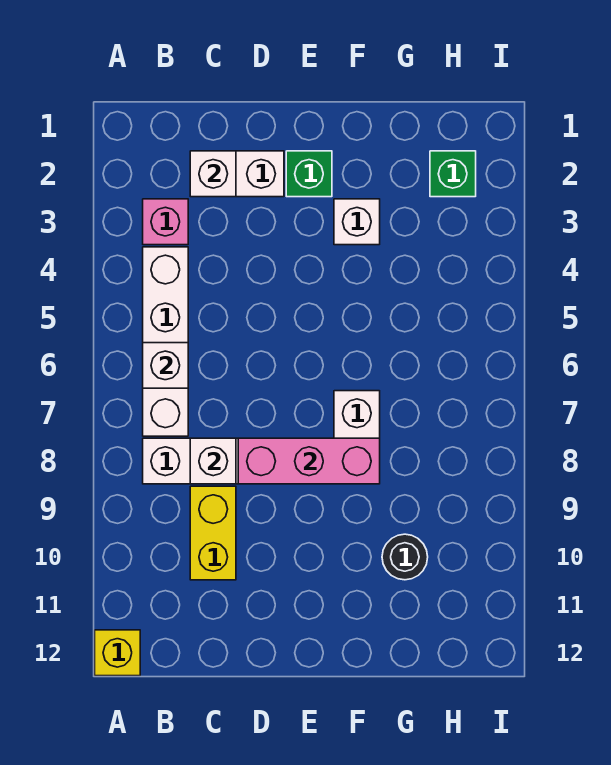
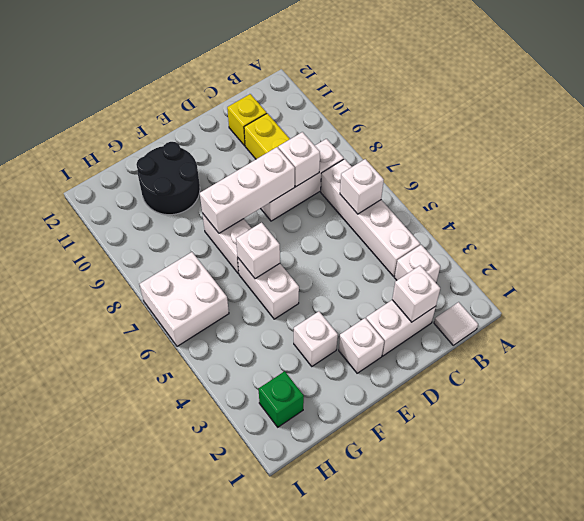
yellow 1x1 brick [95,630,140,676] -> yellow 1x1 brick moved to [227,94,267,146]
none -> white 1x1 tile [434,302,478,345]
pink 1x1 brick [143,199,188,245] -> white 1x1 brick [395,245,440,282]
pink 1x3 brick [238,438,380,484] -> white 1x3 brick [200,147,295,233]
green 1x1 brick [286,151,332,197] -> white 1x1 brick [339,318,384,373]
none -> white 1x2 brick [238,258,299,319]
none -> white 1x1 brick [236,223,280,279]
black 1x1 round brick [382,534,428,580] -> black 2x2 round brick [136,142,200,215]
none -> white 2x2 brick [140,252,229,346]

